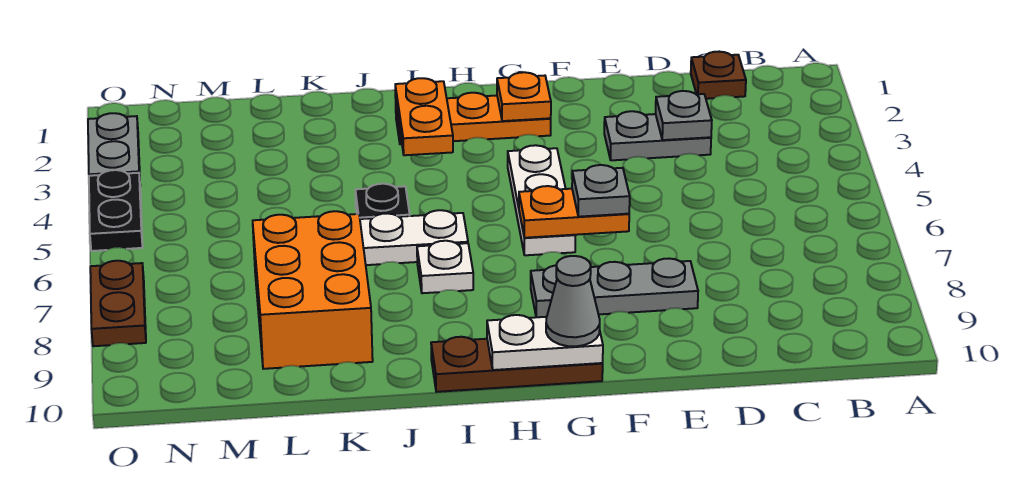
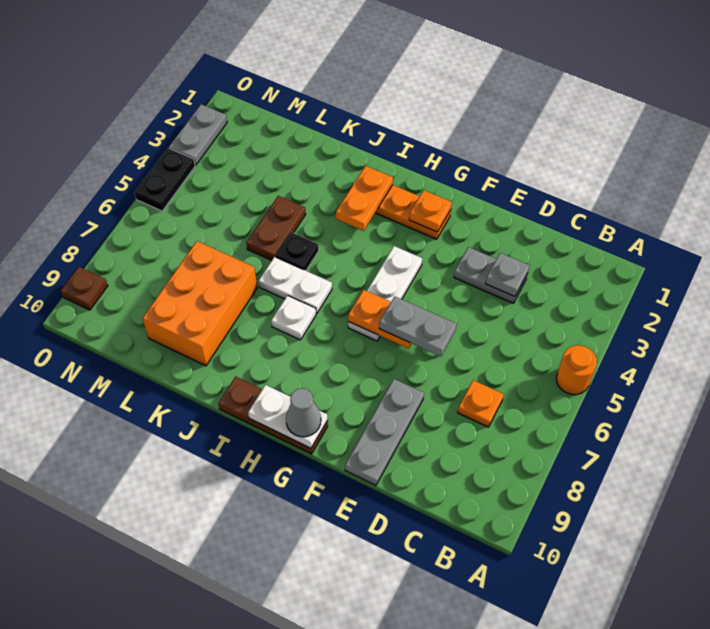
none -> orange 1x1 round brick [556,345,597,395]
brown 1x1 plate [691,52,746,99] -> brown 1x1 plate moved to [61,267,108,310]
none -> orange 1x1 plate [458,380,504,427]
grey 1x3 plate [531,259,698,317] -> grey 1x3 plate turned to [345,379,424,485]
grey 1x1 plate [572,165,630,217] -> grey 1x2 plate [379,297,456,356]
brown 1x2 plate [90,261,146,346] -> brown 1x2 plate moved to [246,196,306,260]

